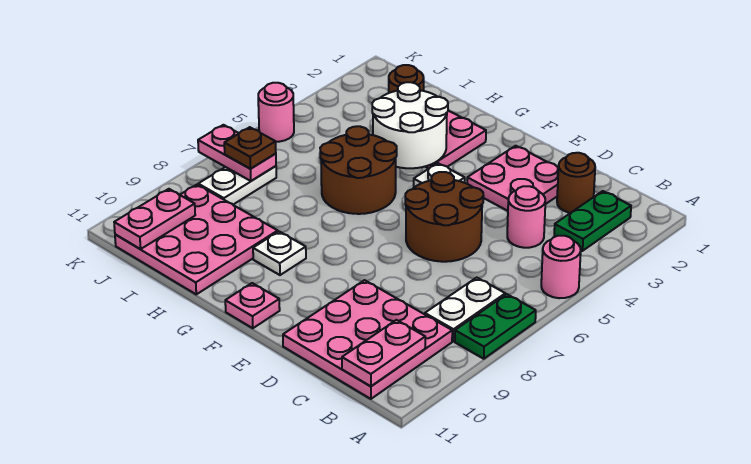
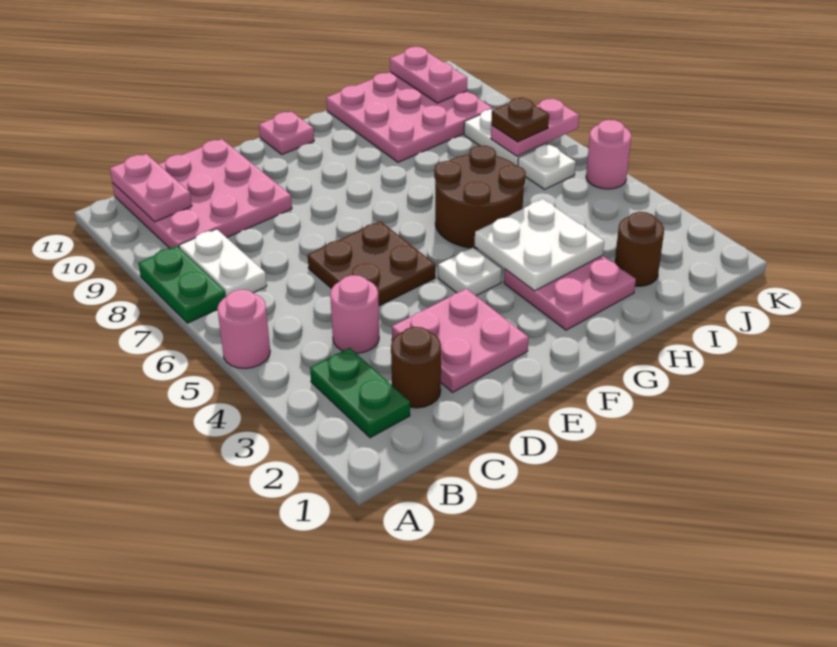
brown 2x2 round brick [405,172,483,262] -> brown 2x2 plate [308,221,435,306]
white 2x2 round brick [372,82,448,168] -> white 2x2 plate [475,199,604,291]
white 1x1 plate [253,232,306,275] -> white 1x1 plate moved to [518,144,576,189]

